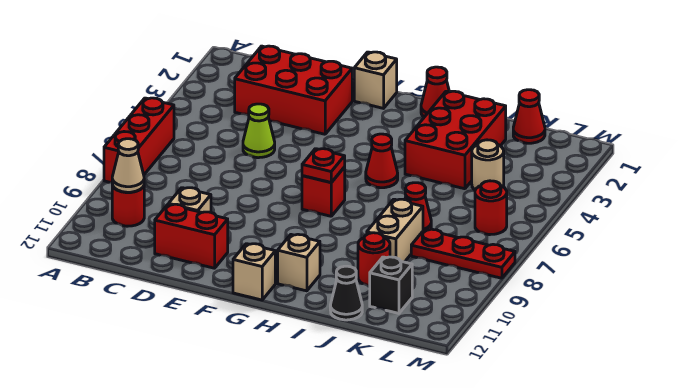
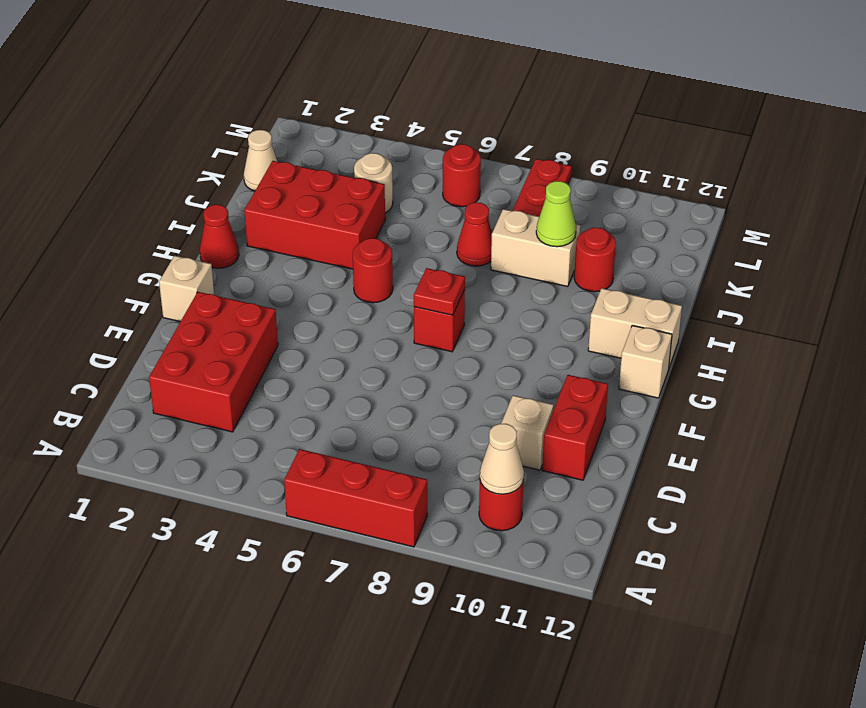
lime 1x1 cone [243,104,275,158] -> lime 1x1 cone moved to [536,181,576,247]
red 1x1 cone [366,134,398,188] -> red 1x1 round brick [352,238,393,303]
tan 1x1 brick [278,234,320,291] -> tan 1x2 brick [588,288,682,367]
black 1x1 cone [330,266,362,320] -> none
red 1x1 cone [513,90,545,143] -> tan 1x1 cone [244,130,277,191]
black 1x1 brick [370,257,412,313] -> none

